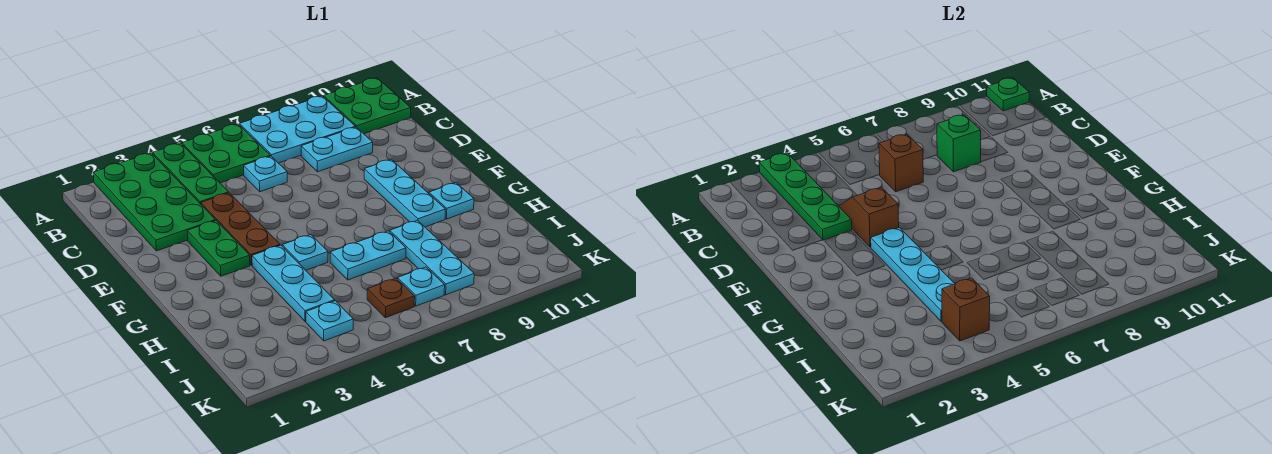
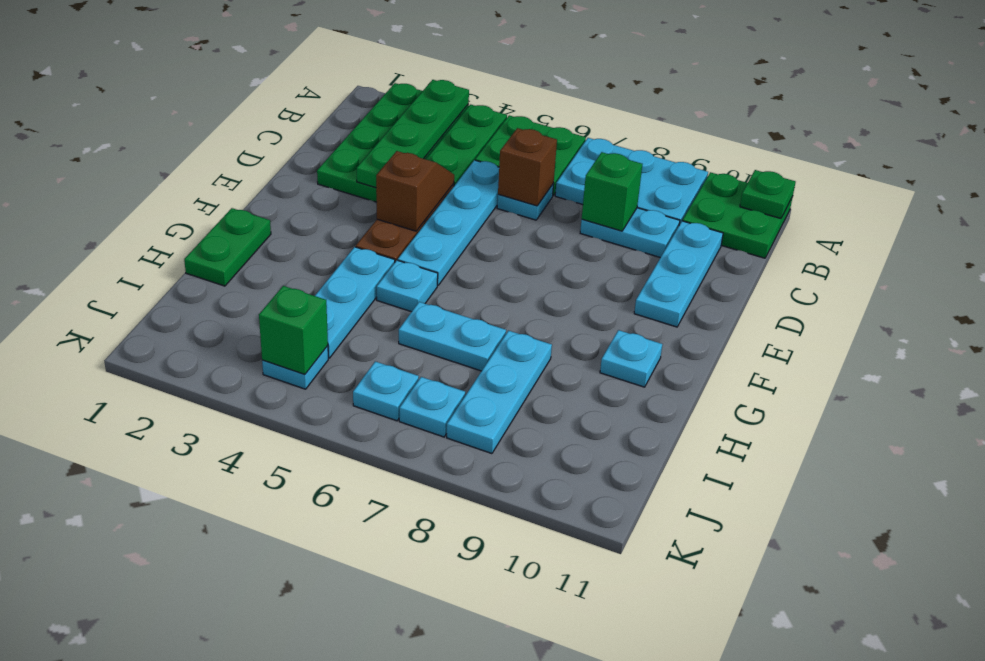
green 1x2 plate [187,220,250,276] -> green 1x2 plate moved to [184,208,271,286]
cyan 1x3 plate [364,159,446,227] -> cyan 1x3 plate moved to [634,221,723,327]
cyan 1x4 plate [871,227,955,321] -> cyan 1x4 plate moved to [398,160,499,286]
brown 1x1 brick [942,278,990,341] -> green 1x1 brick [259,286,328,374]
brown 1x1 plate [367,278,415,318] -> cyan 1x1 plate [353,361,419,421]

